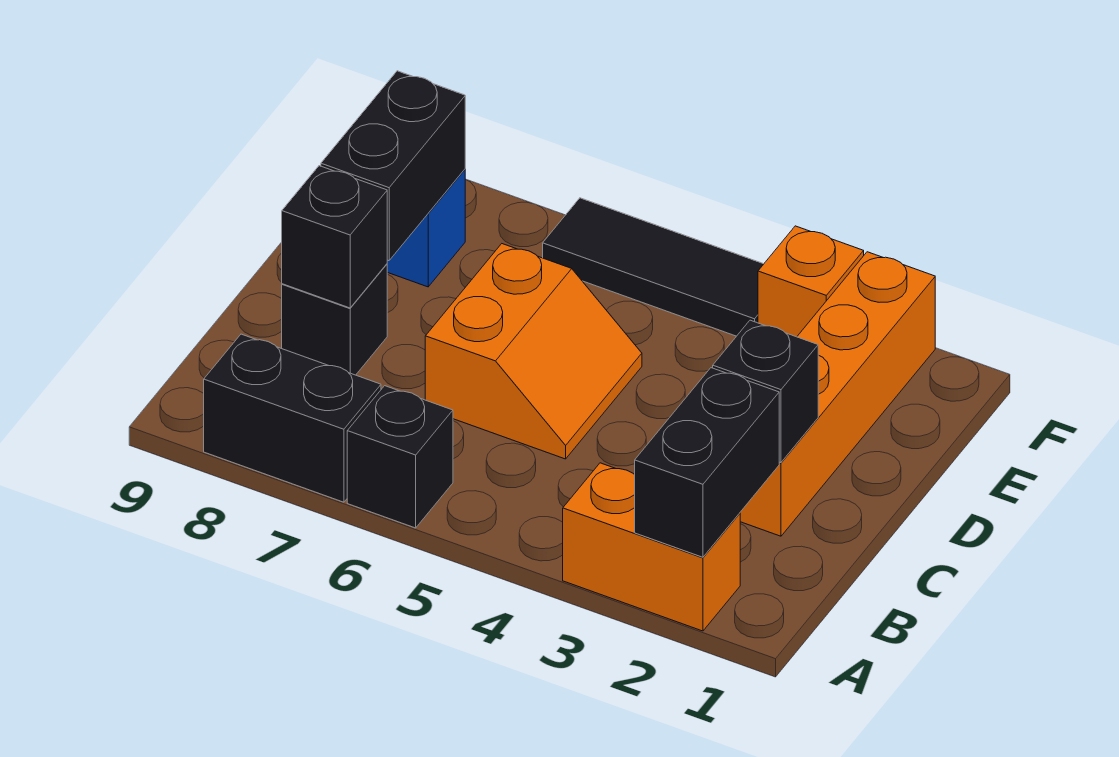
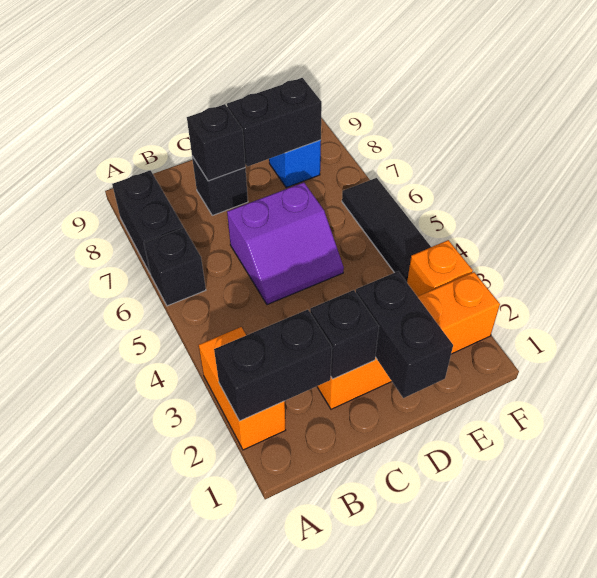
orange 2x2 slope [425,244,642,459] -> purple 2x2 slope [227,182,344,305]
none -> black 1x2 brick [356,271,453,398]

